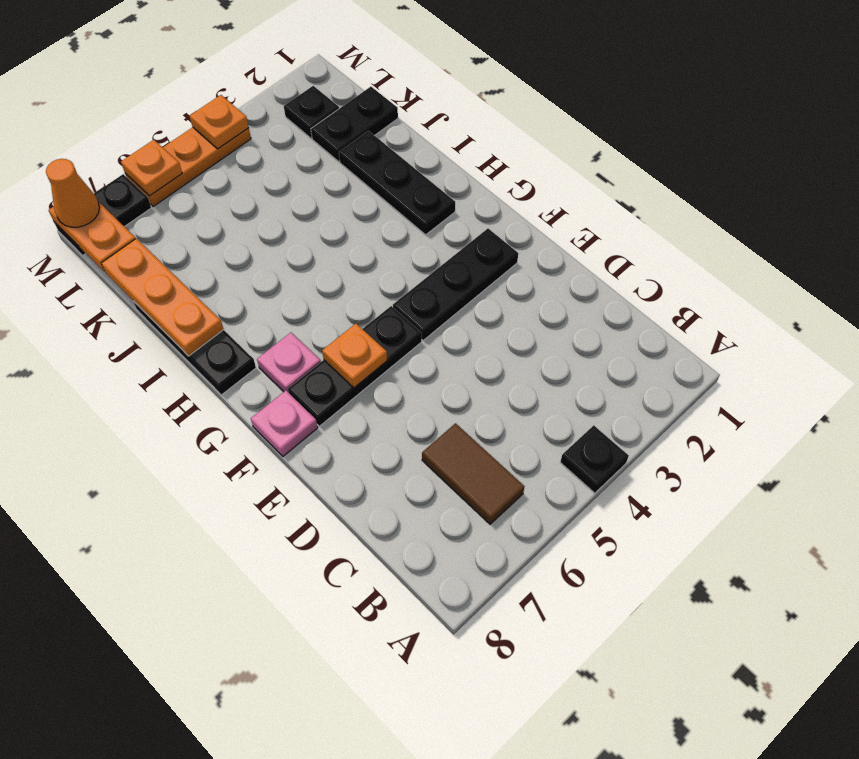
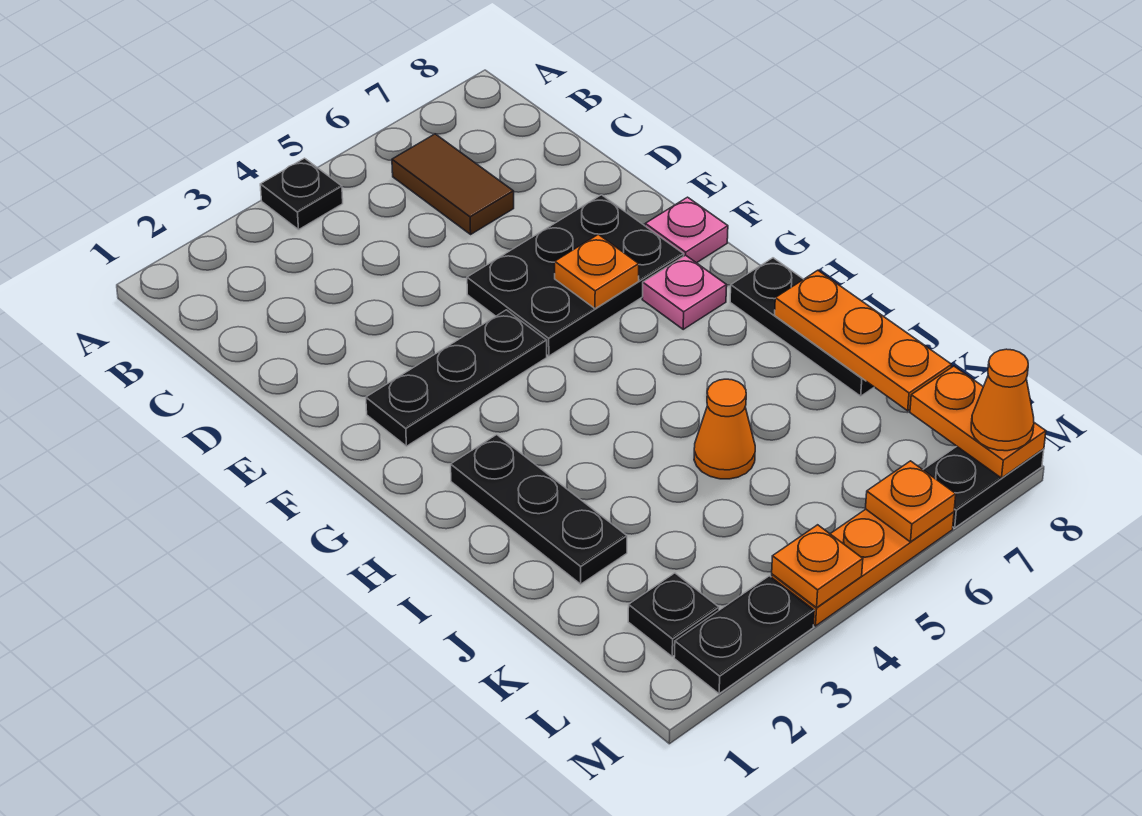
black 1x3 plate [288,306,422,426] -> black 2x3 plate [467,195,684,356]
none -> orange 1x1 cone [694,379,755,479]
black 1x2 plate [311,87,398,162] -> black 1x2 plate moved to [674,576,814,694]

